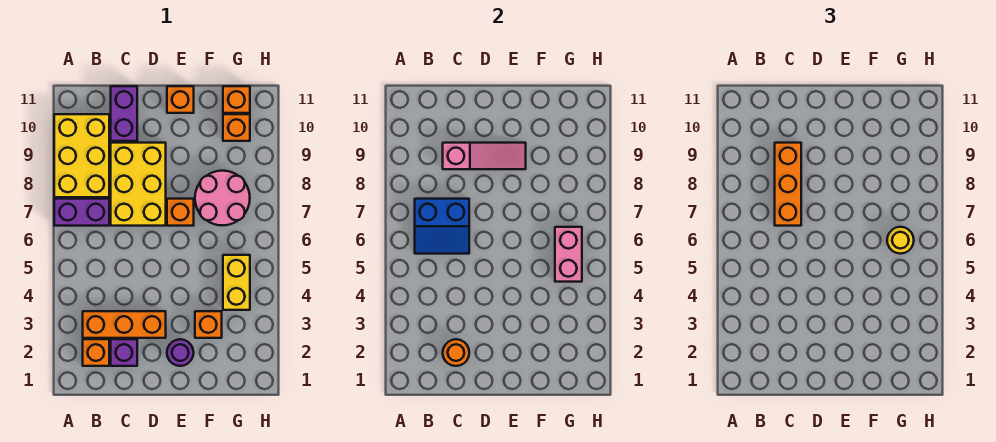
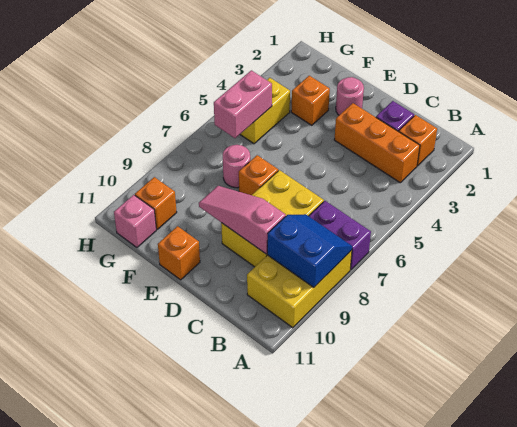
blue 2x2 slope [415,199,469,254] -> blue 2x2 slope moved to [267,214,352,287]
orange 1x1 round brick [443,339,469,366] -> none
orange 1x3 brick [775,143,801,226] -> none
purple 1x2 brick [111,86,137,141] -> none
purple 1x1 round brick [167,339,194,366] -> pink 1x1 round brick [336,77,364,115]
pink 2x2 round brick [195,171,250,225] -> pink 1x1 round brick [223,145,250,188]
yellow 1x1 round brick [887,227,914,254] -> none
orange 1x1 brick [223,86,250,113] -> pink 1x1 brick [114,195,156,248]

